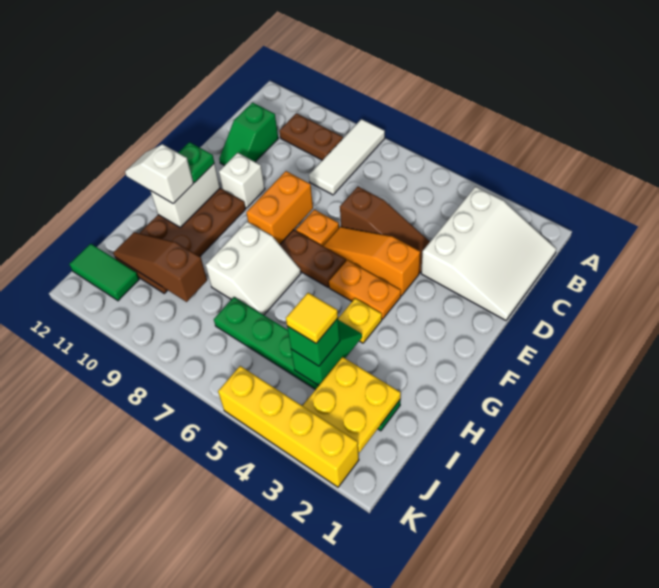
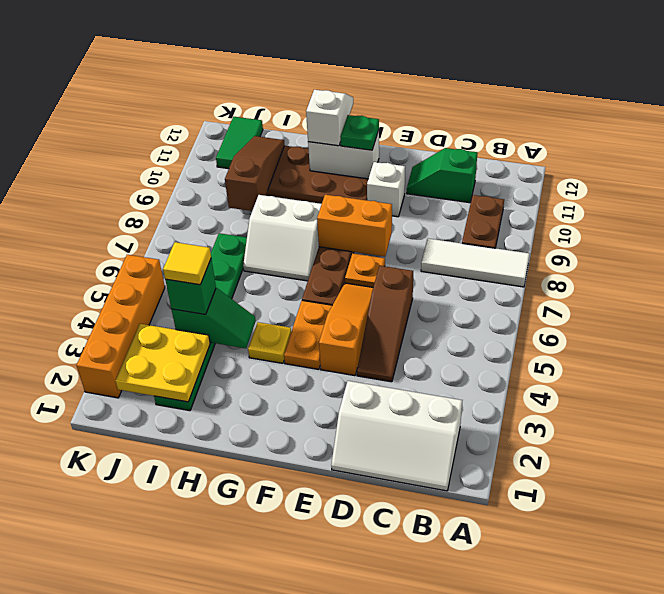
white 3x3 slope [421,187,556,320] -> white 2x3 slope [331,381,462,491]
yellow 1x4 brick [218,366,359,487] -> orange 1x4 brick [77,255,165,398]

